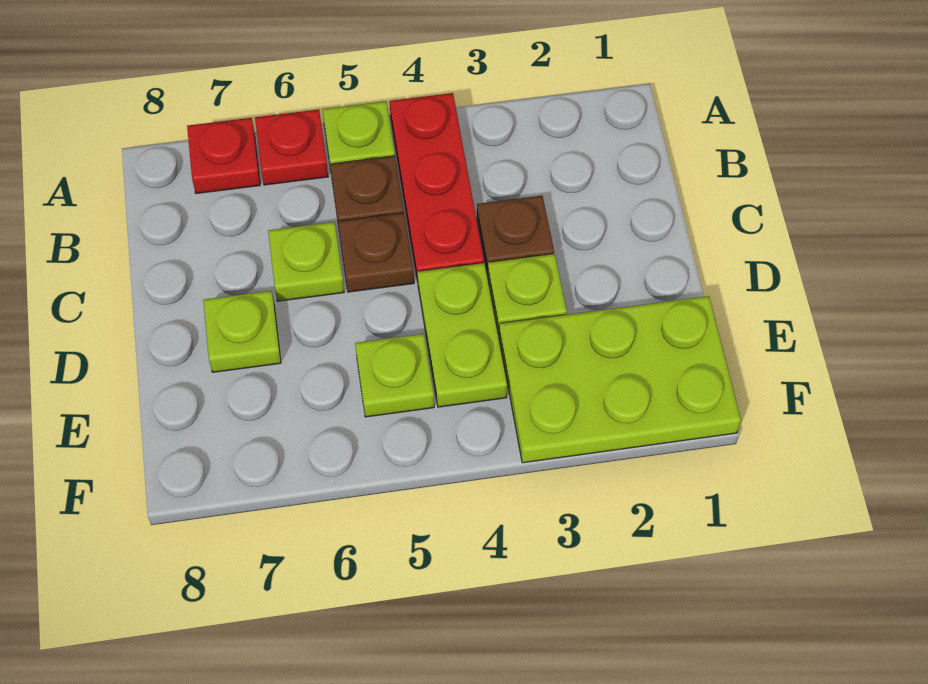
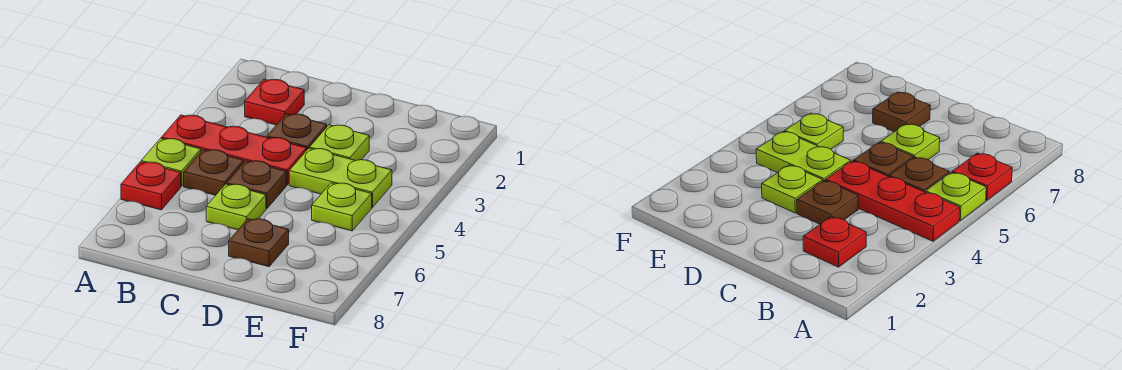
red 1x1 plate [187,118,260,194] -> red 1x1 plate moved to [245,79,304,125]
lime 1x1 plate [203,291,281,372] -> brown 1x1 plate [229,219,289,267]
lime 2x3 plate [499,296,741,463] -> none

